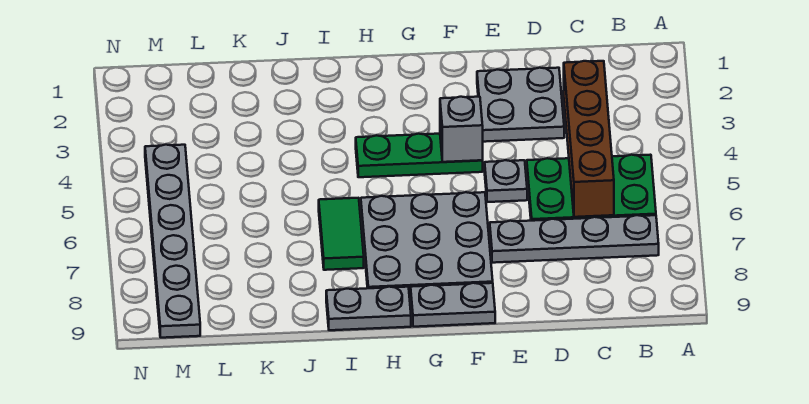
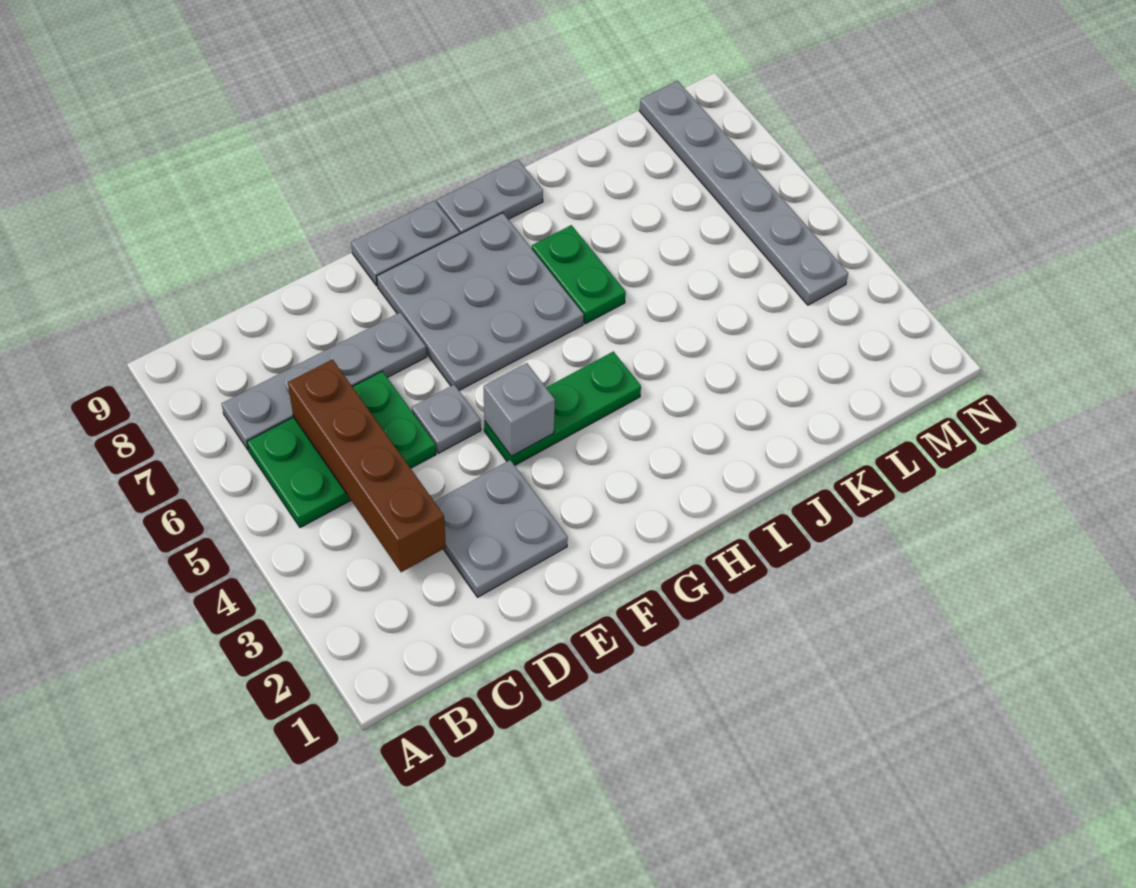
green 1x2 tile [319,198,364,270] -> green 1x2 plate [532,225,626,324]

